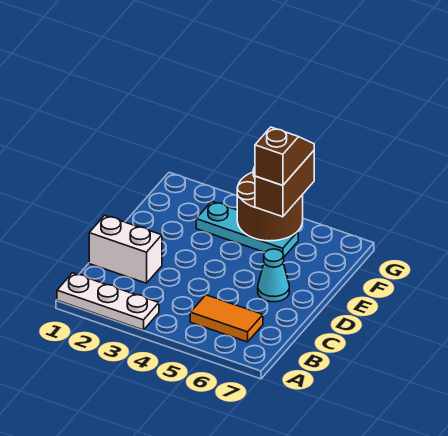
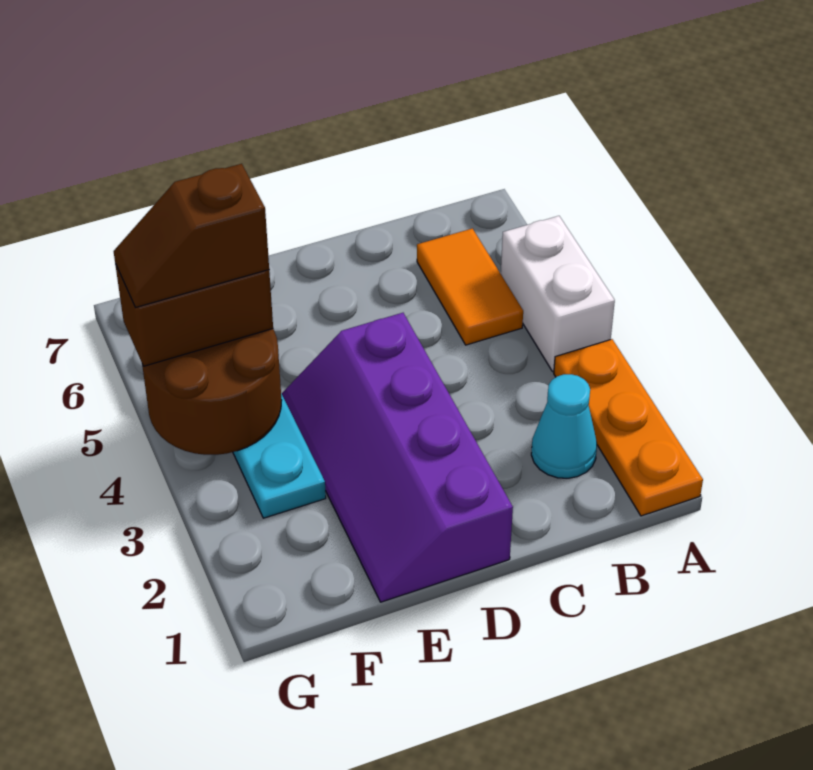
white 1x3 plate [57,273,159,330] -> orange 1x3 plate [554,339,703,516]
white 1x2 brick [89,215,162,283] -> white 1x2 brick moved to [501,216,615,372]
none -> purple 2x4 slope [282,313,513,602]
cyan 1x1 cone [258,249,289,302] -> cyan 1x1 cone moved to [531,374,597,478]

